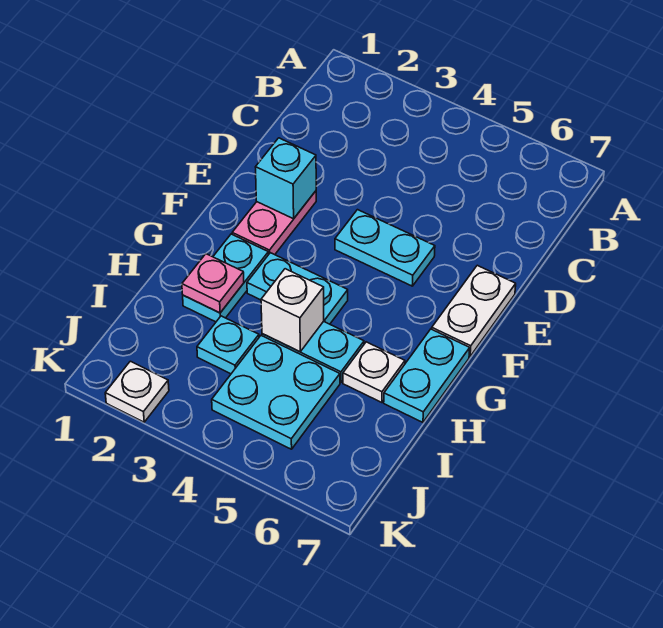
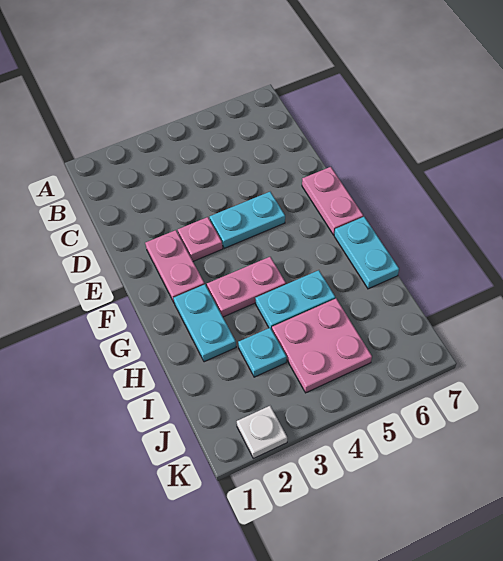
cyan 1x1 brick [256,138,316,219] -> none
white 1x2 plate [432,265,516,356] -> pink 1x2 plate [302,167,363,235]
cyan 1x2 plate [247,253,348,324] -> pink 1x2 plate [207,257,286,317]
pink 1x1 plate [182,254,244,313] -> pink 1x1 plate moved to [178,217,223,261]
white 1x1 brick [261,269,324,352] -> none
white 1x1 plate [343,342,405,402] -> none
cyan 2x2 plate [212,336,340,449] -> pink 2x2 plate [272,298,372,393]

